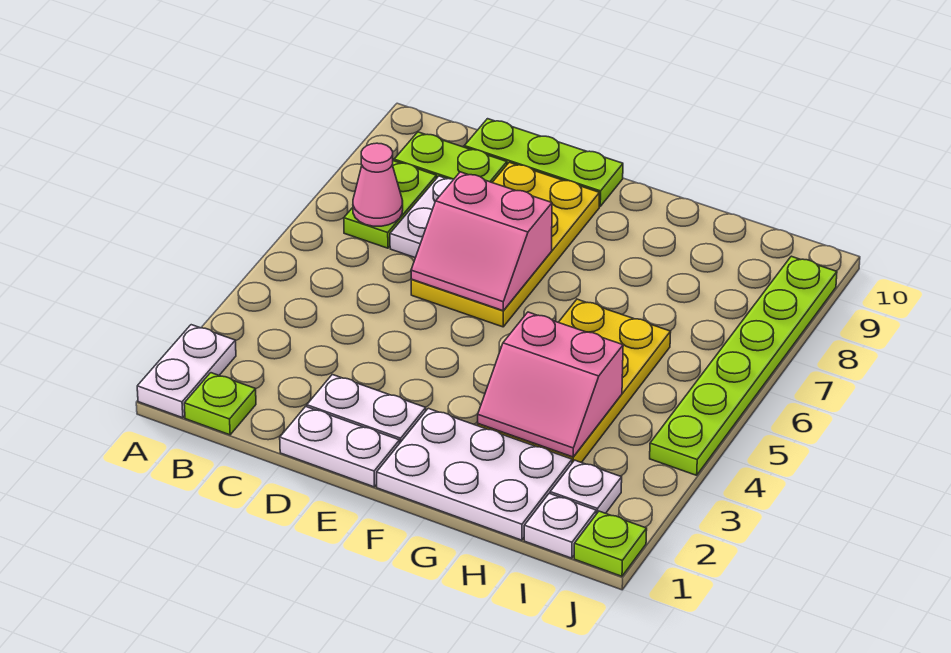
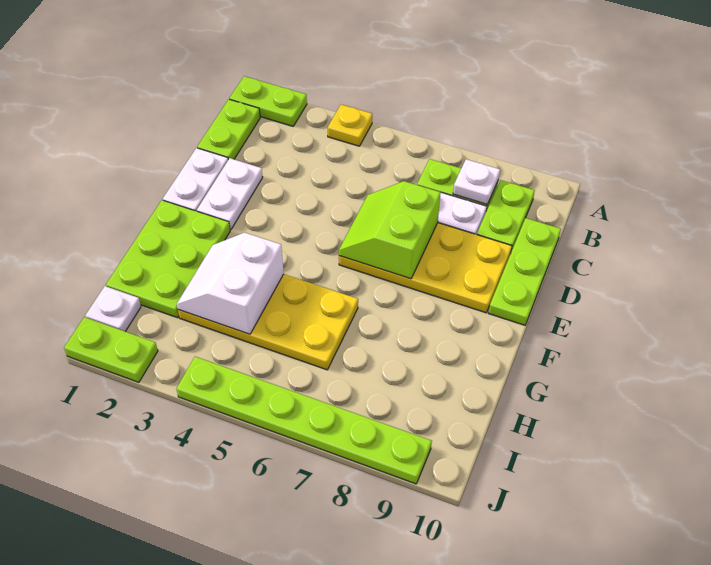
white 1x2 plate [137,325,236,418] -> lime 1x2 plate [229,76,307,126]
none -> yellow 1x1 plate [328,105,372,146]
lime 1x1 plate [184,373,256,435] -> lime 1x2 plate [197,99,260,160]
pink 1x1 cone [353,143,403,226] -> none
pink 2x2 slope [411,172,552,311] -> lime 2x2 slope [339,181,441,279]
white 2x3 plate [377,408,572,540] -> lime 2x3 plate [106,200,230,318]
pink 2x2 slope [478,312,623,457] -> white 2x2 slope [177,233,284,334]
white 1x1 plate [550,460,622,514] -> white 1x1 plate moved to [453,159,500,204]
lime 1x1 plate [574,511,647,576] -> lime 1x2 plate [64,317,158,382]

